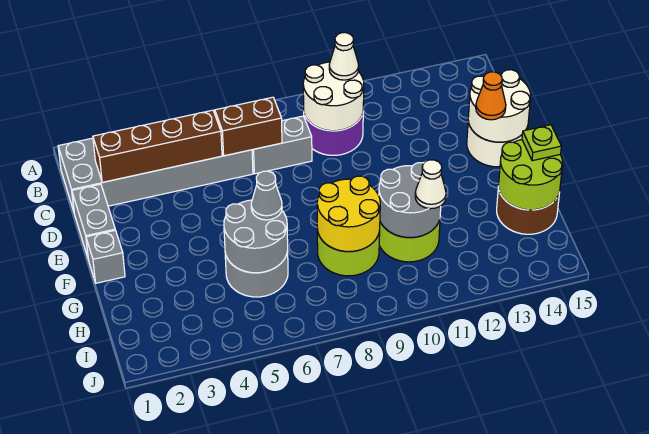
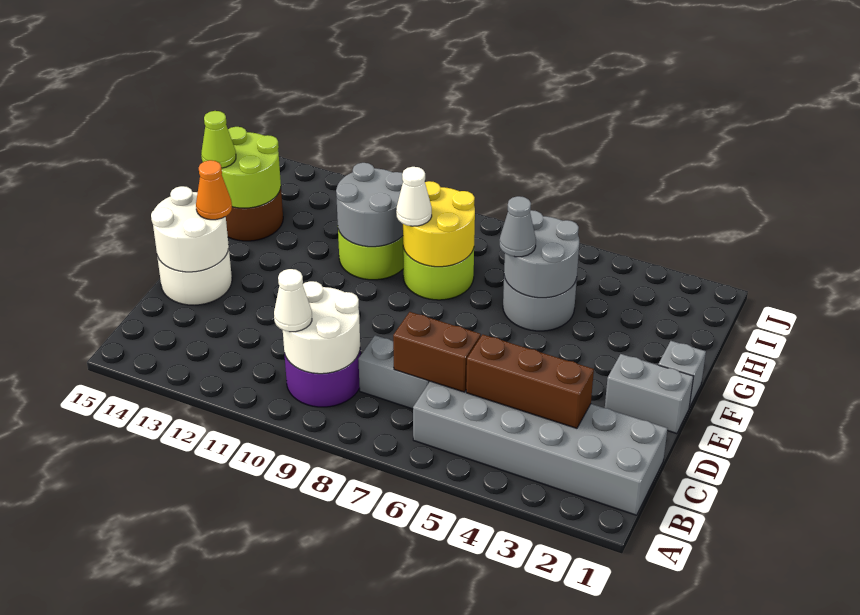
brown 1x4 brick [93,110,222,182] -> brown 1x3 brick [466,334,594,428]
grey 1x2 brick [72,184,115,260] -> grey 1x2 brick turned to [605,354,694,434]
lime 1x1 plate [522,125,561,161] -> lime 1x1 cone [201,111,236,168]
white 1x1 cone [415,160,446,209] -> white 1x1 cone moved to [396,167,432,226]

